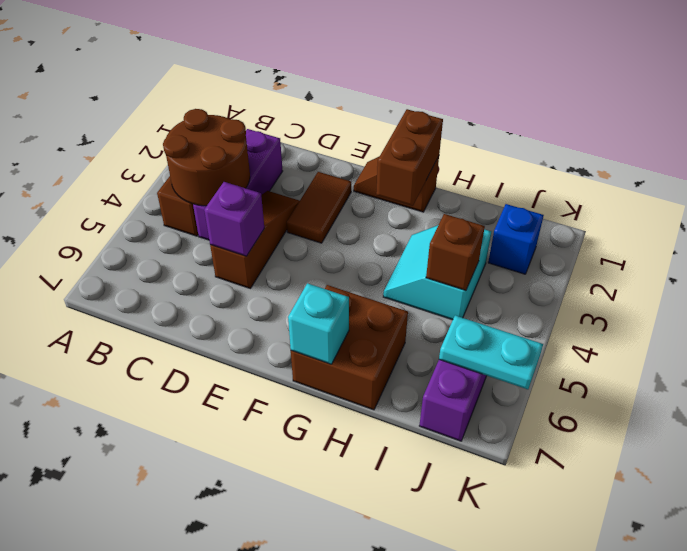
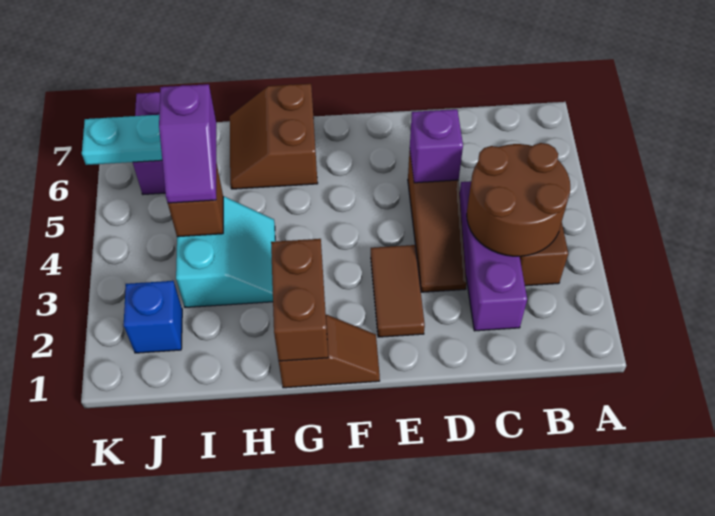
brown 2x2 brick [291,285,408,410] -> brown 2x2 slope [230,84,318,189]
cyan 1x1 brick [288,283,349,364] -> none
none -> purple 1x2 slope [159,84,216,203]

